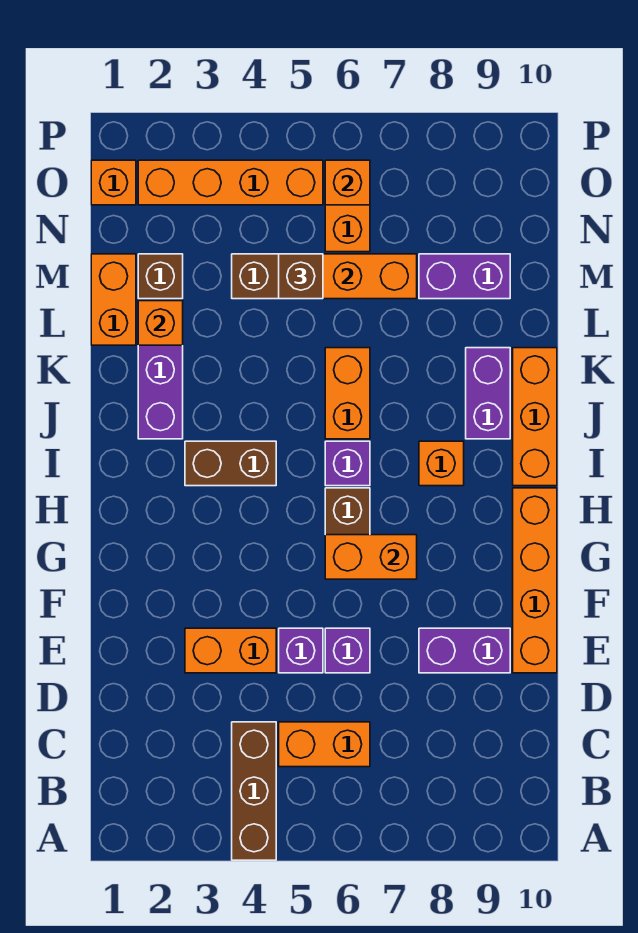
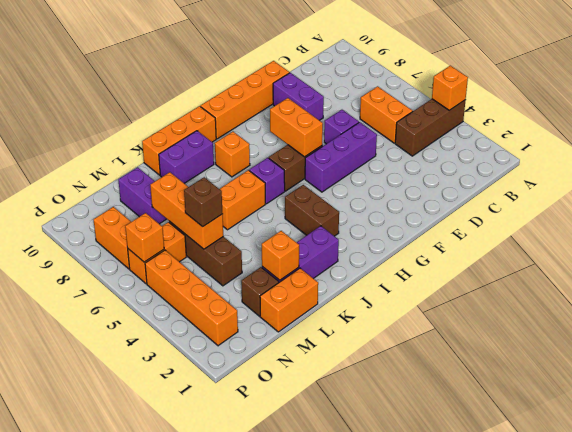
orange 1x2 brick [185,628,276,673] -> orange 1x2 brick moved to [94,207,131,269]
purple 1x1 brick [279,628,323,673] -> purple 1x3 brick [305,122,377,192]
orange 1x1 brick [91,160,136,205] -> orange 1x1 brick moved to [432,66,468,110]

